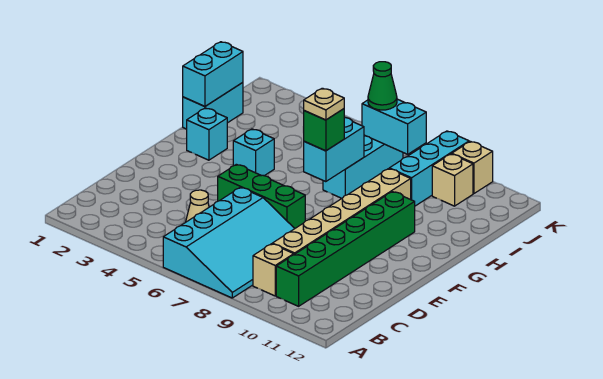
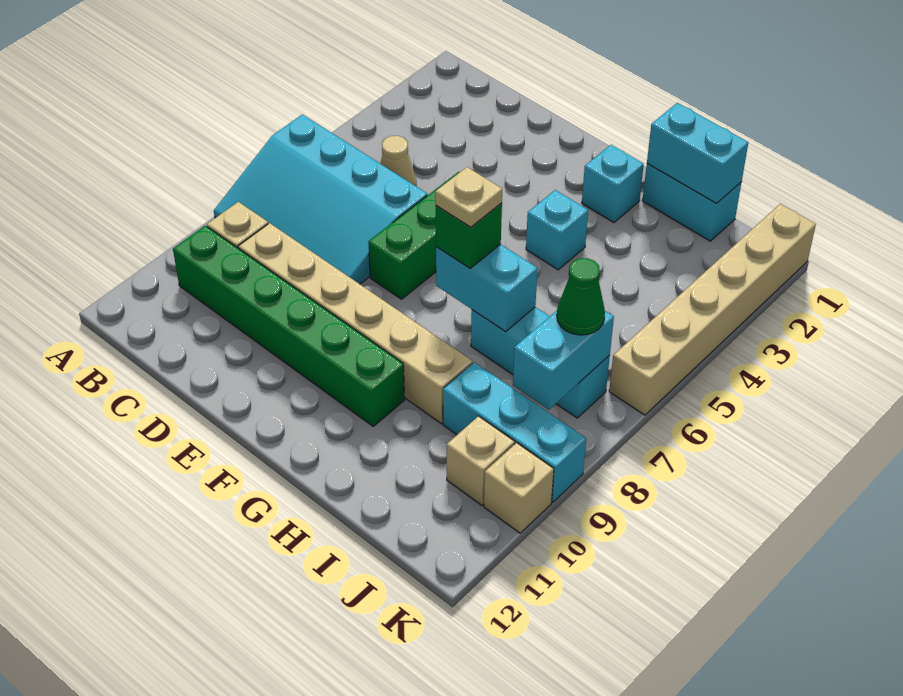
none -> tan 1x6 brick [609,204,816,415]

